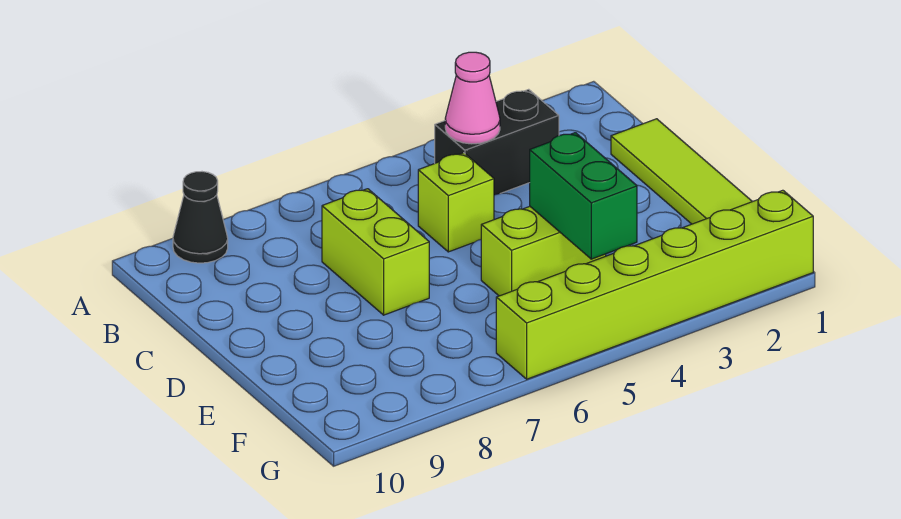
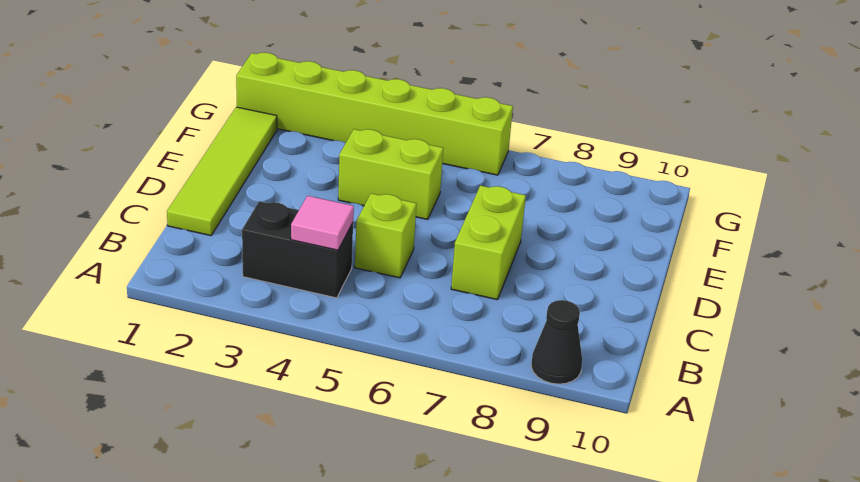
pink 1x1 cone [445,52,500,144] -> pink 1x1 tile [291,196,354,250]
green 1x2 brick [530,133,637,259] -> none

